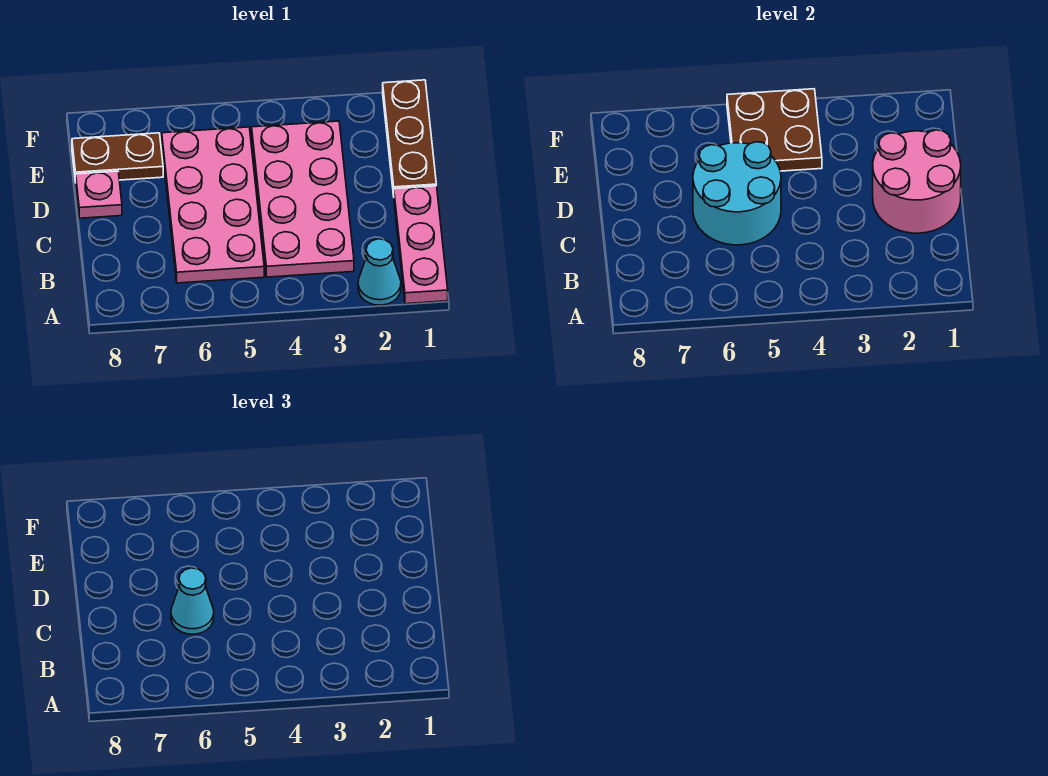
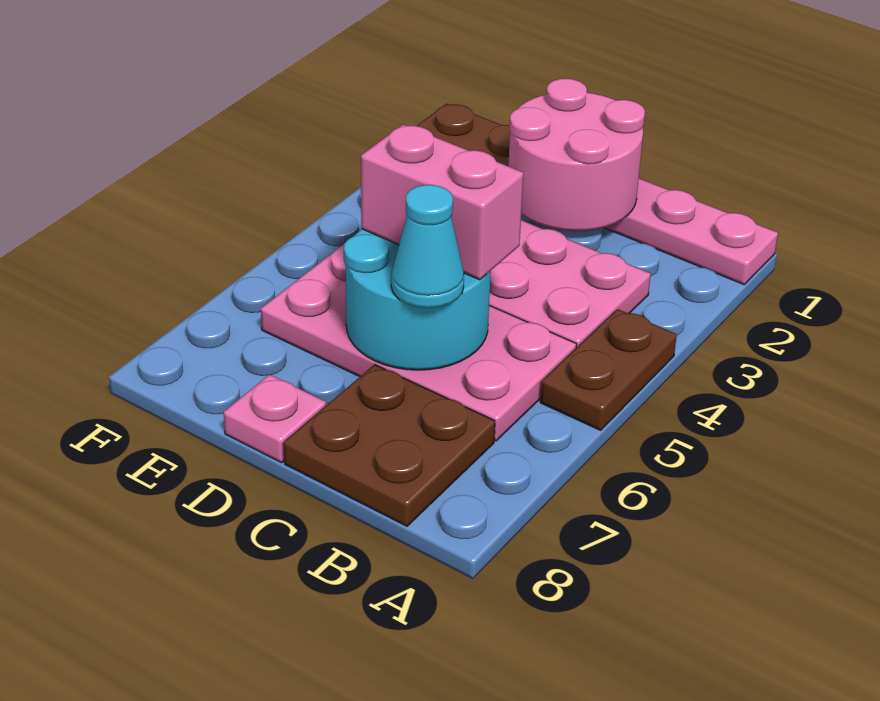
cyan 1x1 cone [358,239,401,305] -> none
none -> pink 1x2 brick [361,124,524,280]
brown 2x2 plate [727,89,822,171] -> brown 2x2 plate moved to [284,365,495,526]
brown 1x2 plate [72,133,163,183] -> brown 1x2 plate moved to [540,309,677,430]

